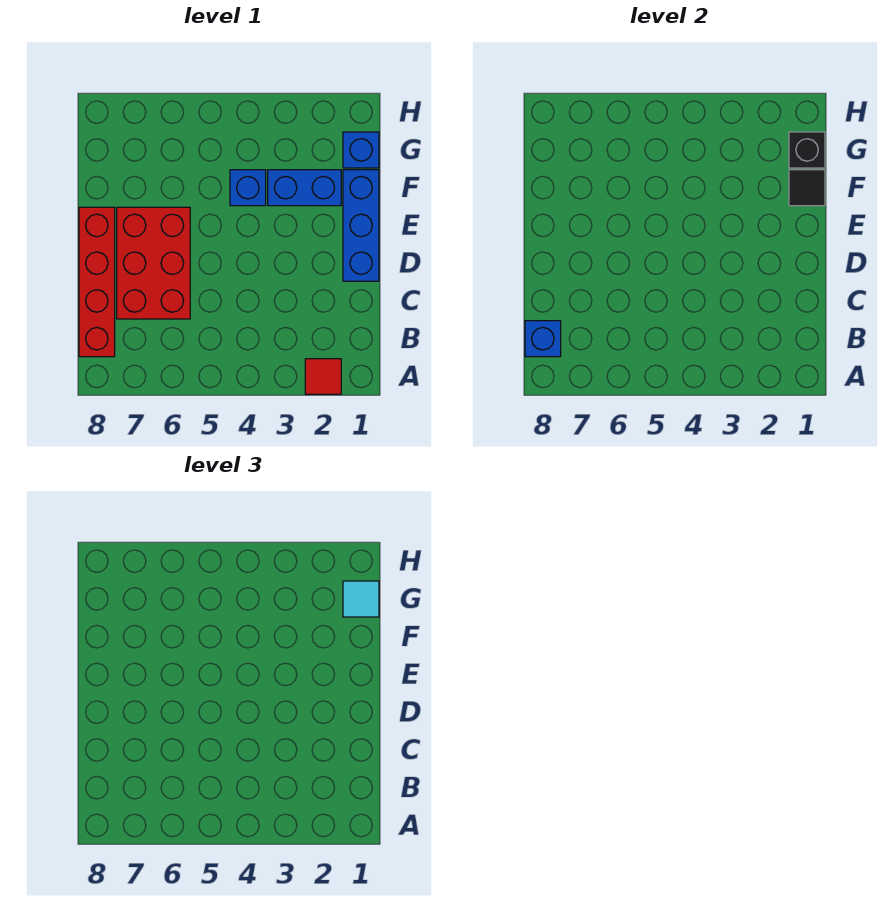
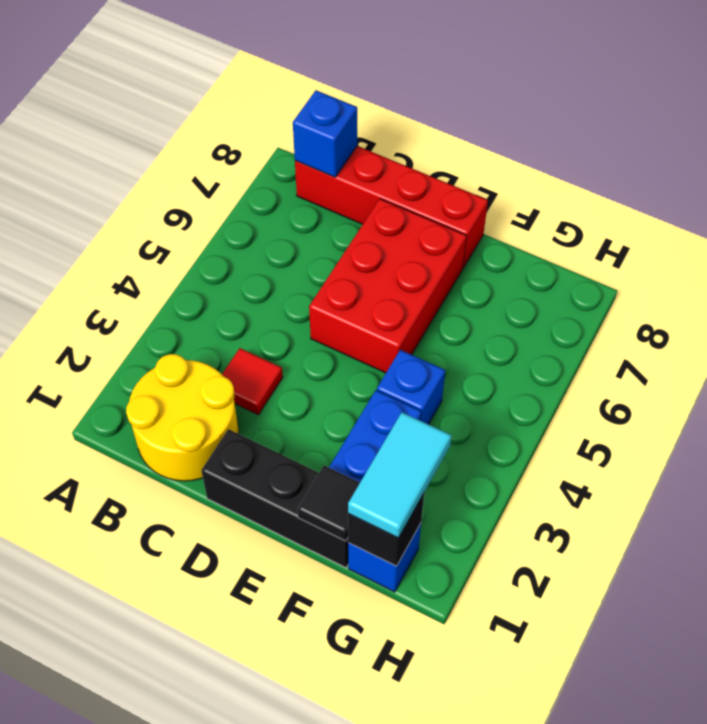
red 1x1 tile [305,359,341,394] -> red 1x1 tile moved to [222,348,283,415]
none -> yellow 2x2 round brick [126,354,239,481]
red 2x3 brick [117,207,190,319] -> red 2x3 brick turned to [309,199,467,373]
blue 1x3 brick [343,170,379,281] -> black 1x3 brick [201,429,348,568]
cyan 1x1 tile [343,581,379,617] -> cyan 1x2 tile [348,412,452,538]

